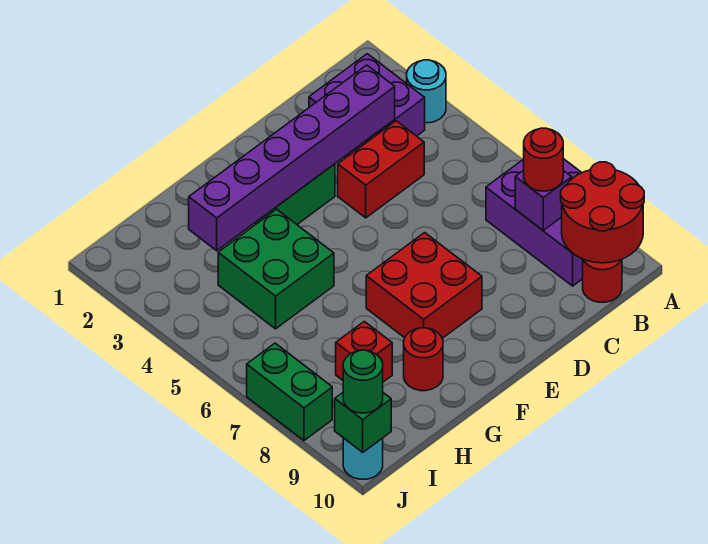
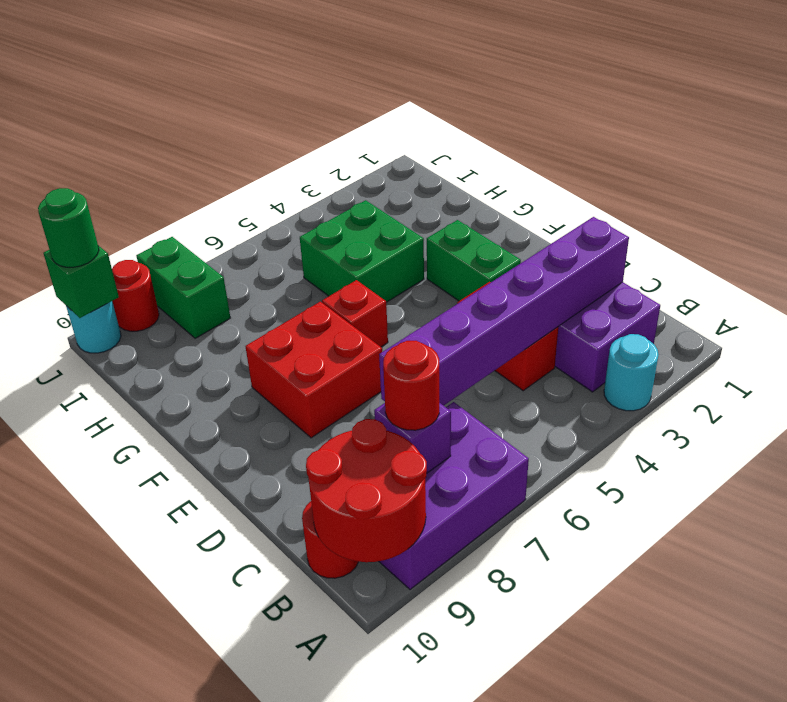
purple 1x6 brick [189,65,395,251] -> purple 1x6 brick turned to [379,217,629,406]
red 1x1 round brick [404,328,443,391] -> red 1x1 round brick moved to [112,260,159,331]
red 1x1 brick [336,321,392,382] -> red 1x1 brick moved to [322,280,388,347]
green 1x2 brick [247,343,332,440] -> green 1x2 brick turned to [136,237,230,338]

